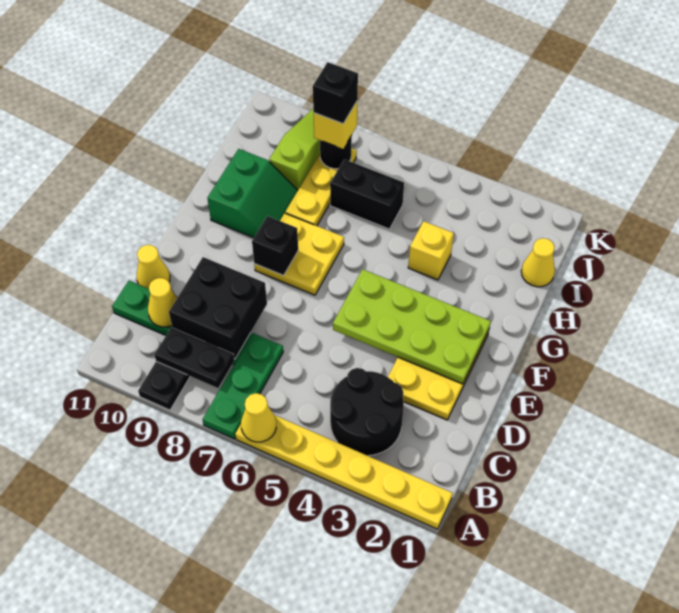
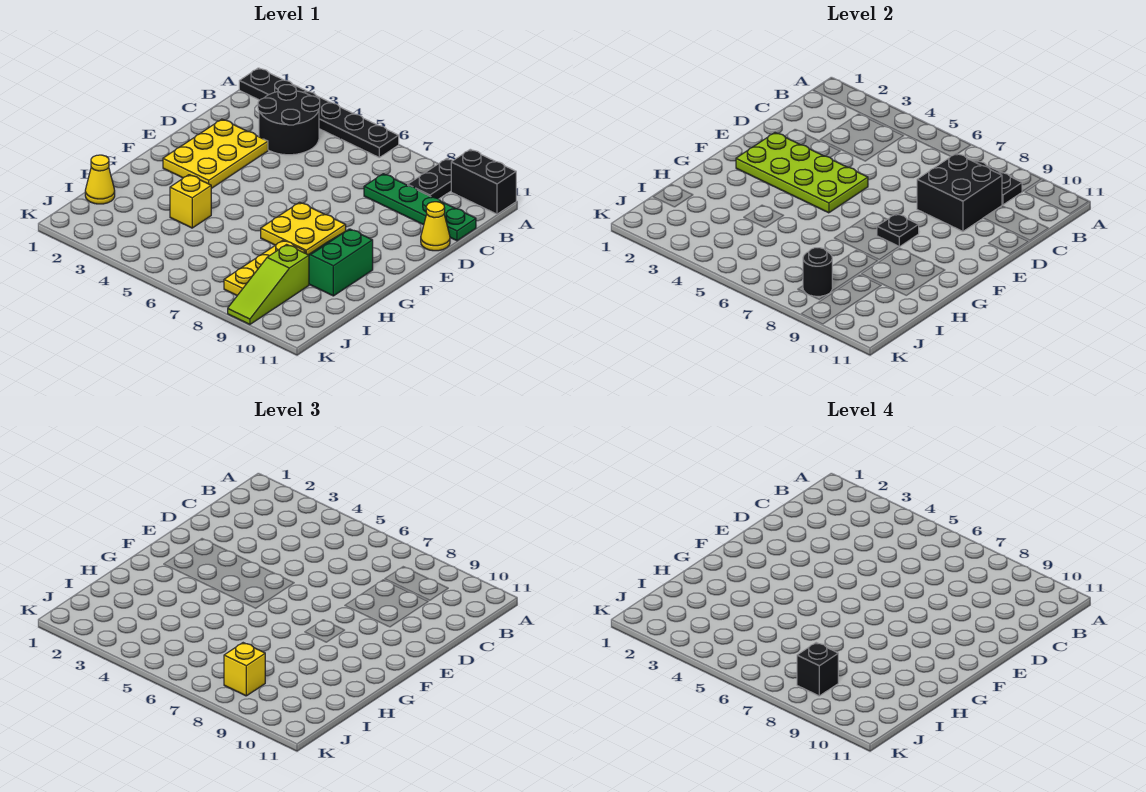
yellow 1x6 plate [235,415,453,529] -> black 1x6 plate [239,68,399,157]
yellow 1x1 cone [241,393,276,442] -> none
green 1x3 plate [203,333,283,439] -> none
yellow 1x1 cone [148,278,177,327] -> none
black 1x1 brick [252,216,298,276] -> black 1x1 plate [877,214,919,247]
black 1x2 brick [330,159,404,229] -> black 1x2 brick moved to [451,149,516,214]

